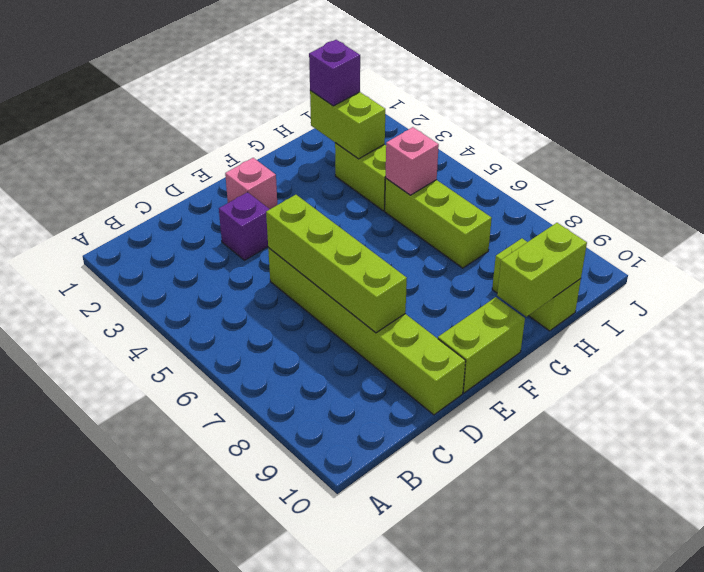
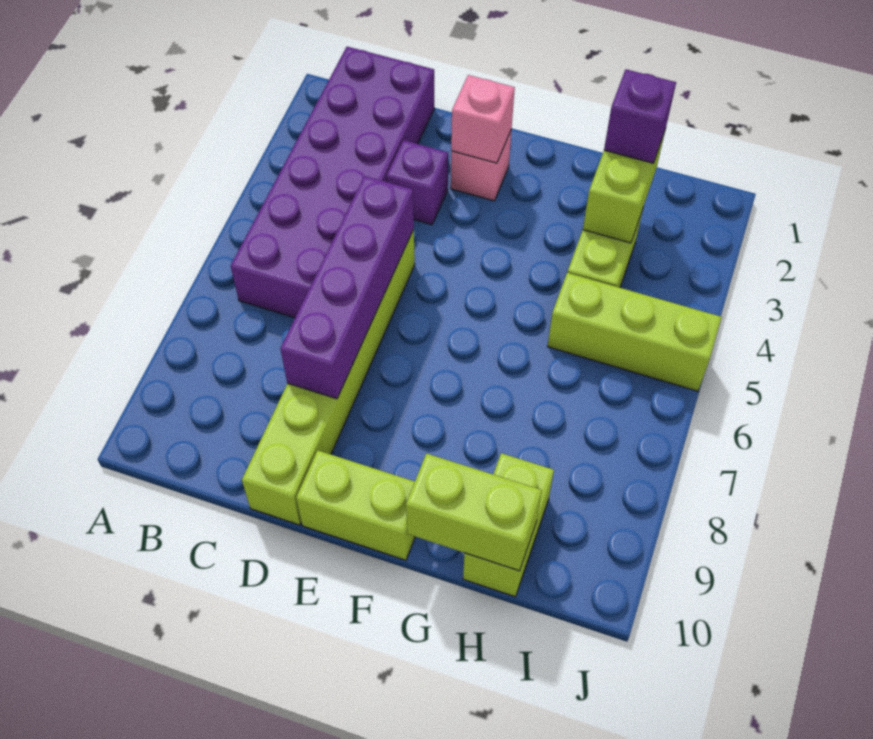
none -> purple 2x6 brick [231,47,434,318]
lime 1x4 brick [266,195,407,333] -> purple 1x4 brick [280,176,414,399]
lime 1x3 brick [385,178,492,268] -> lime 1x3 brick turned to [548,273,722,391]
pink 1x1 brick [385,127,439,195] -> pink 1x1 brick moved to [451,75,515,163]

